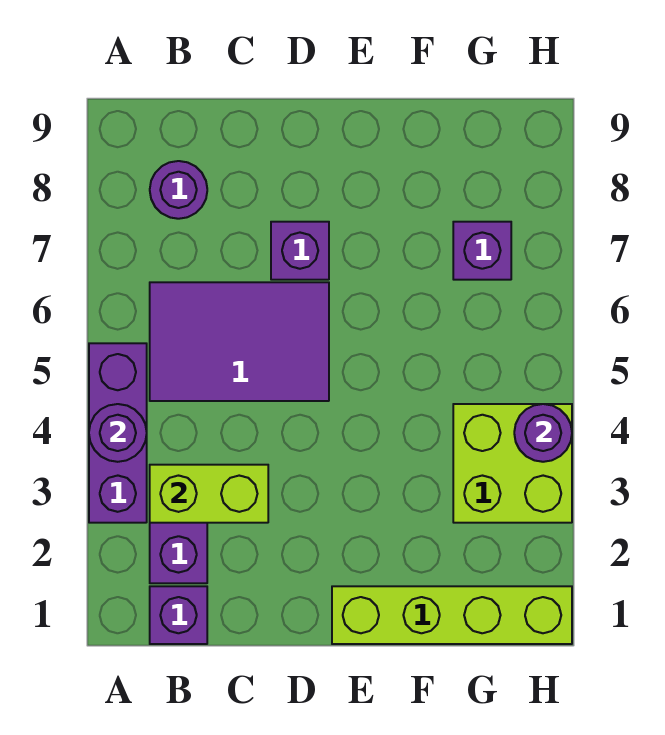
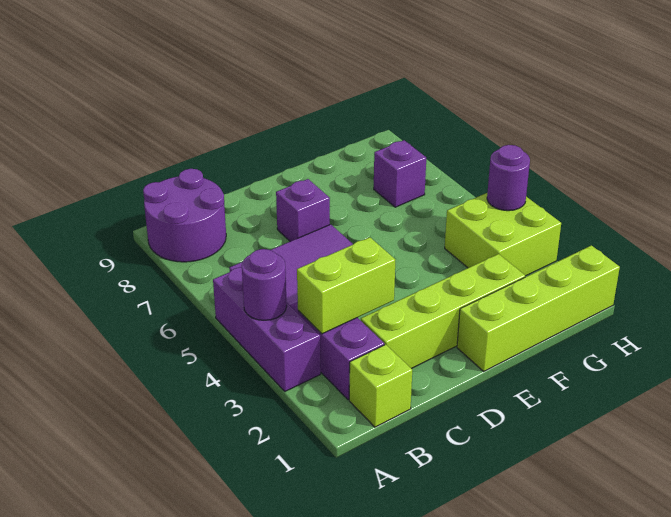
purple 1x1 brick [150,586,207,644] -> lime 1x1 brick [349,345,412,427]
purple 1x1 round brick [150,161,207,219] -> purple 2x2 round brick [143,169,226,262]
none -> lime 1x4 brick [361,254,525,369]

